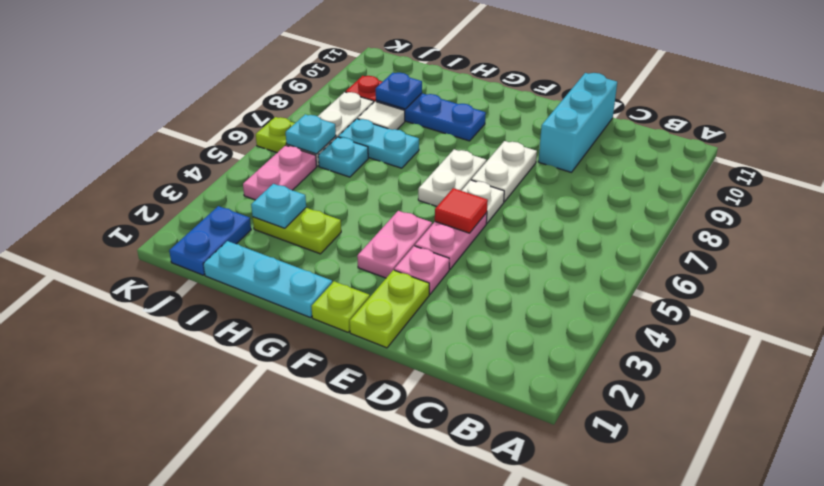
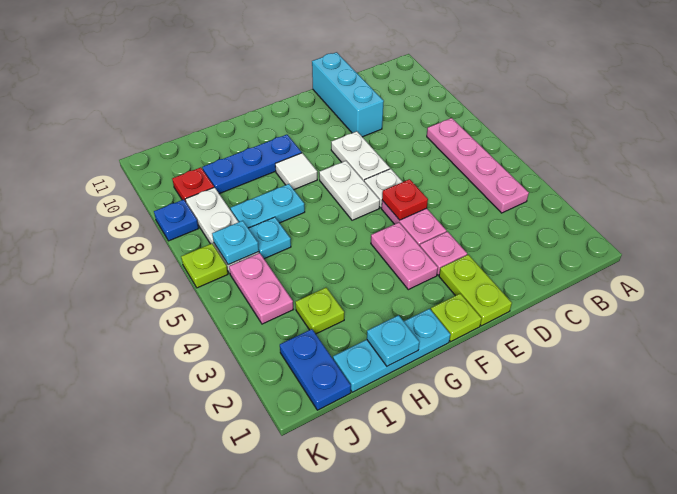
none -> pink 1x4 plate [427,118,529,213]
red 1x1 tile [435,188,488,233] -> red 1x1 plate [382,179,428,220]
lime 1x2 plate [253,208,341,254] -> lime 1x1 plate [295,288,344,334]
cyan 1x1 plate [251,184,306,228] -> cyan 1x1 plate moved to [367,315,419,366]
white 1x1 tile [358,101,405,130] -> white 1x1 tile moved to [275,153,317,190]
blue 1x1 plate [376,73,422,109] -> blue 1x1 plate moved to [154,200,199,241]

